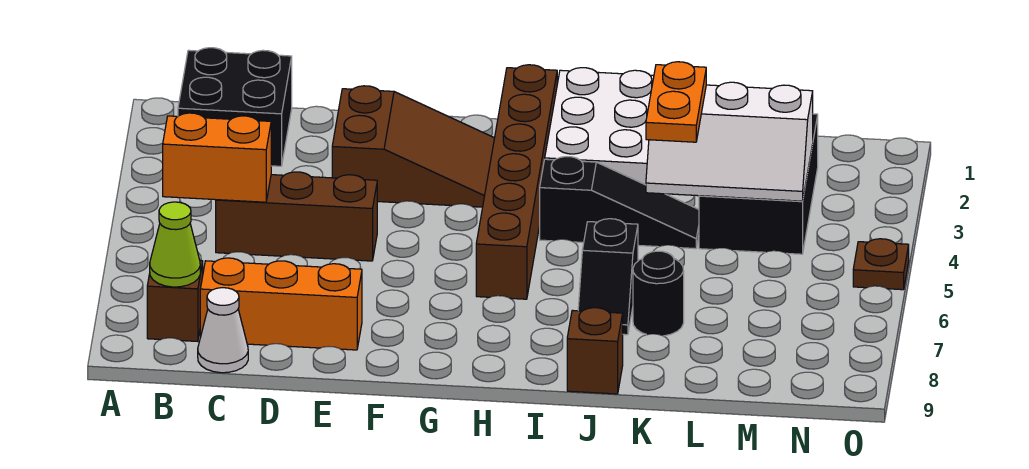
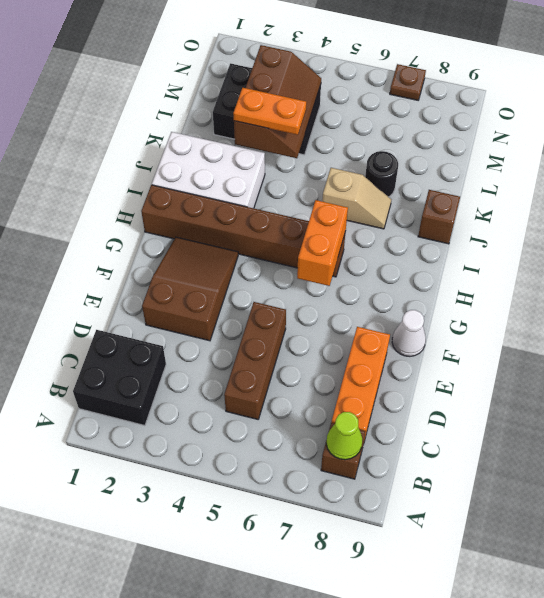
orange 1x2 brick [163,113,271,202] -> orange 1x2 brick moved to [297,200,348,286]
white 1x1 cone [198,288,248,373] -> white 1x1 cone moved to [392,310,426,356]
black 1x3 slope [540,157,699,249] -> none
black 1x2 slope [578,219,638,335] -> tan 1x2 slope [322,168,391,229]
white 2x3 slope [646,82,813,201] -> brown 2x3 slope [234,45,321,158]
brown 1x1 plate [853,239,909,290] -> brown 1x1 plate moved to [390,64,426,100]

